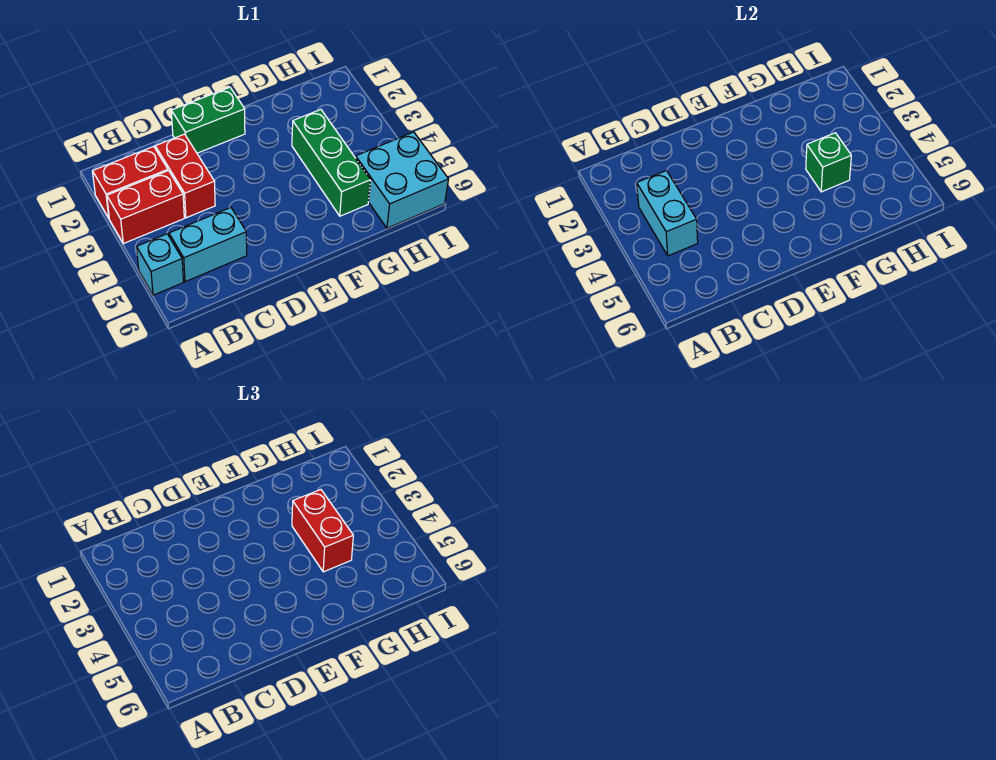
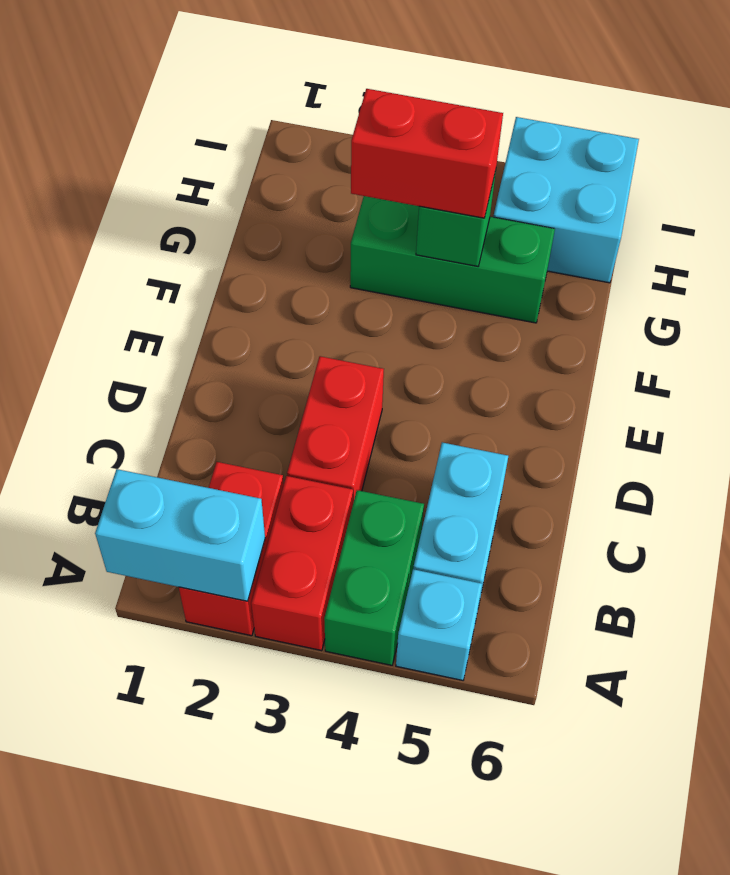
cyan 1x2 brick [637,171,698,256] -> cyan 1x2 brick moved to [95,469,265,601]
red 1x2 brick [155,134,215,218] -> red 1x2 brick turned to [287,356,384,503]
green 1x2 brick [171,87,245,153] -> green 1x2 brick moved to [324,490,424,665]

